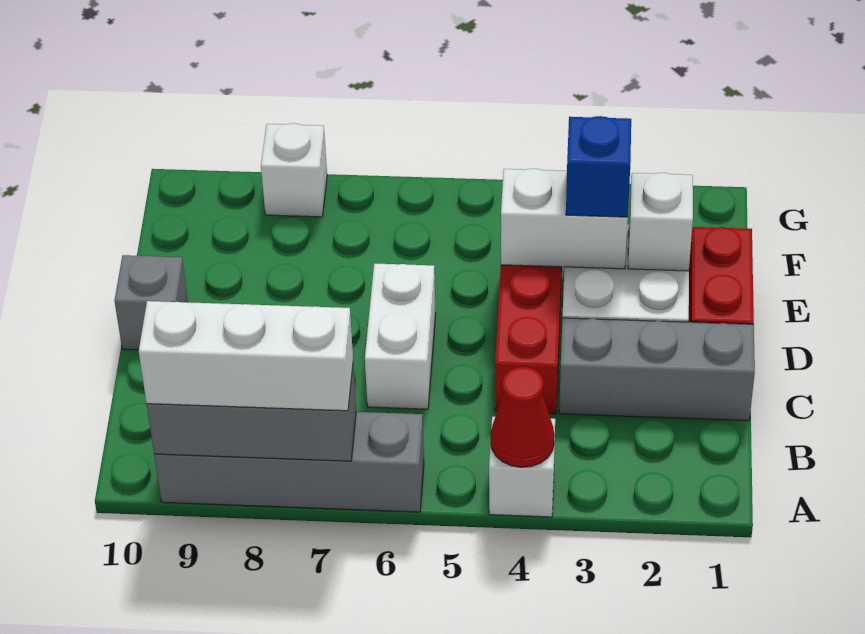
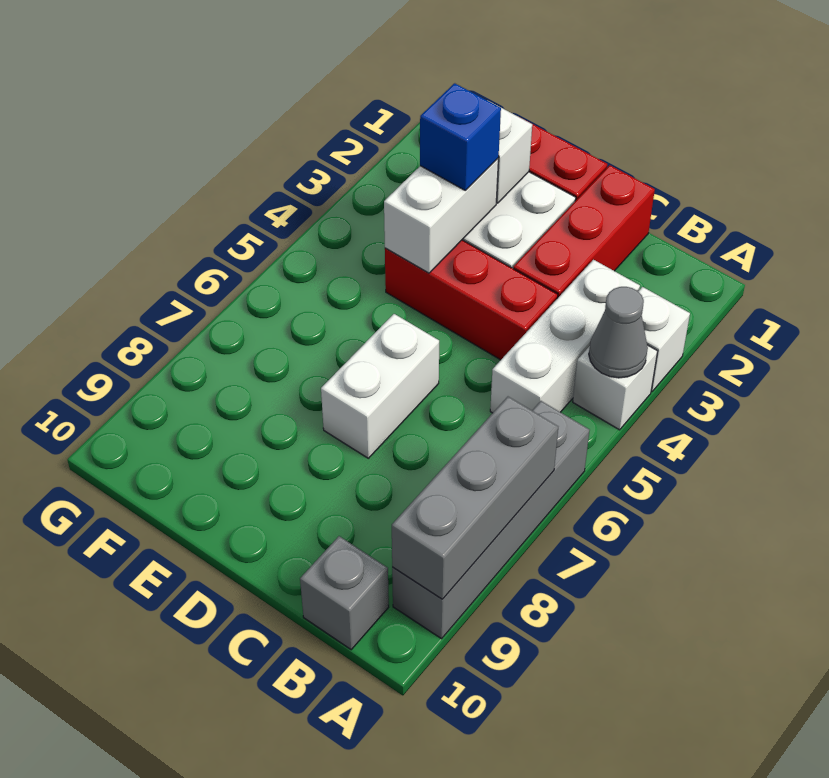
red 1x1 cone [491,367,555,467] -> grey 1x1 cone [589,287,648,378]
white 1x3 brick [139,301,353,411] -> white 1x3 brick moved to [490,260,640,413]
grey 1x3 brick [559,318,755,421] -> red 1x3 brick [513,165,655,297]
white 1x2 brick [365,263,436,409] -> white 1x2 brick turned to [321,314,439,458]
grey 1x1 brick [115,255,188,350] -> grey 1x1 brick moved to [300,536,389,650]
white 1x1 brick [261,123,327,217] -> white 1x1 brick moved to [638,287,690,391]

